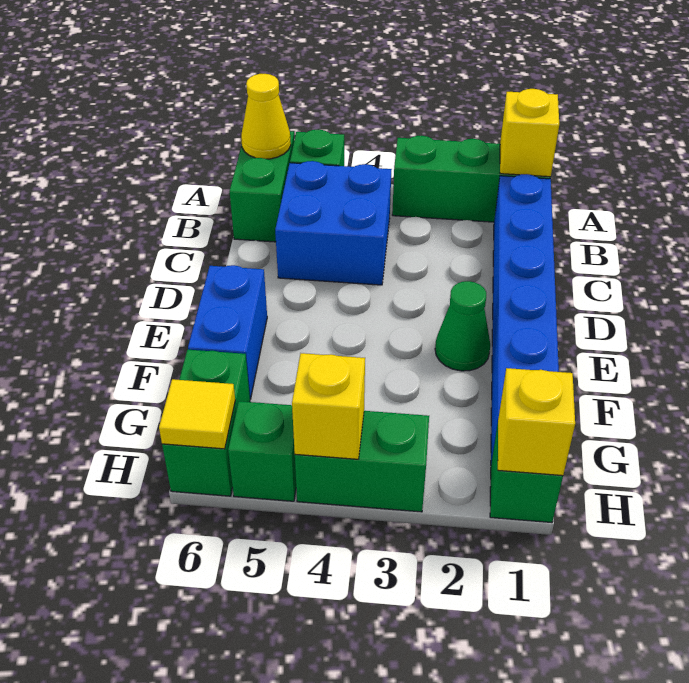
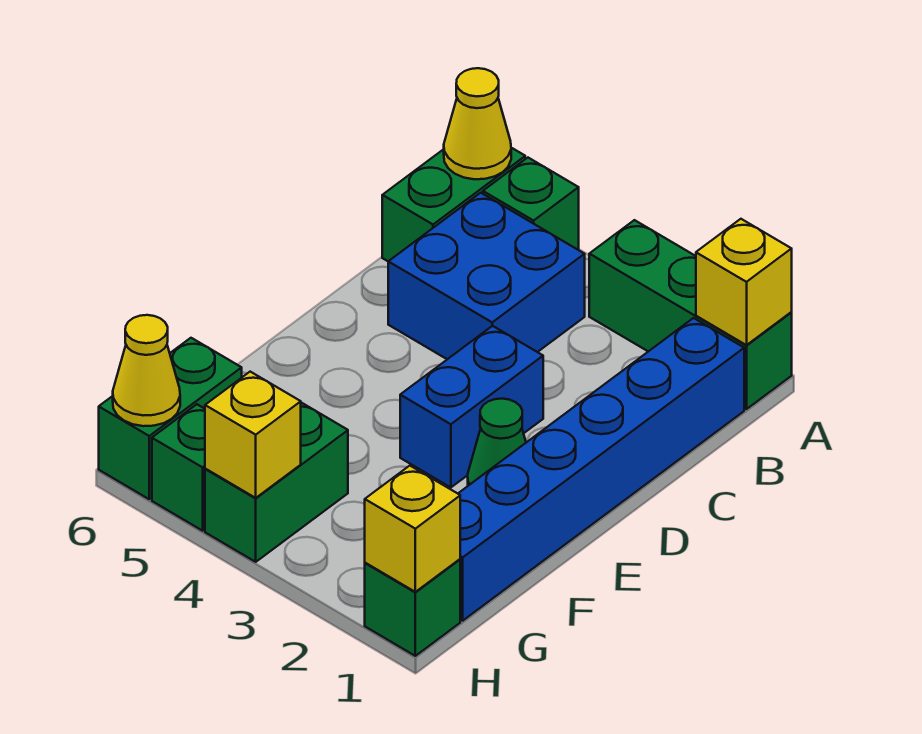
blue 1x2 brick [188,265,267,399] -> blue 1x2 brick moved to [400,326,543,488]
green 1x2 brick [295,411,429,512] -> green 1x2 brick turned to [205,403,348,562]
yellow 1x1 tile [159,379,235,449] -> yellow 1x1 cone [113,315,180,426]

